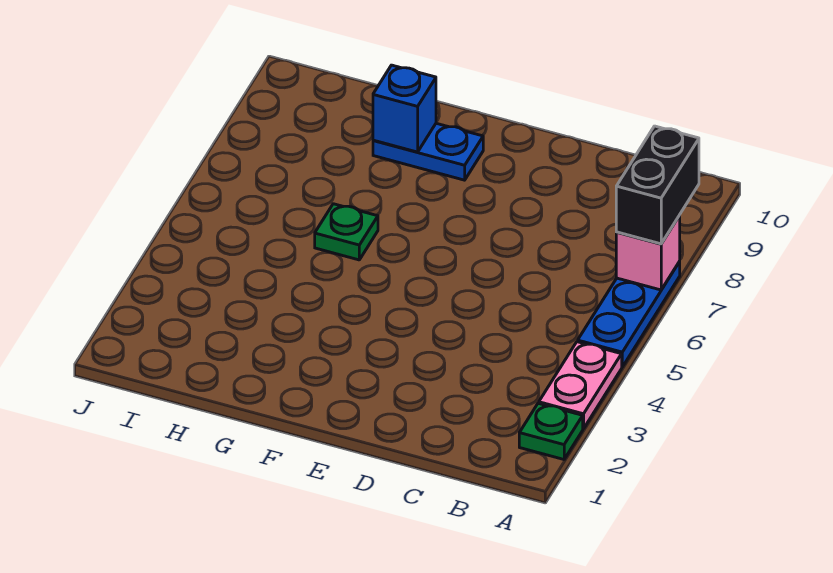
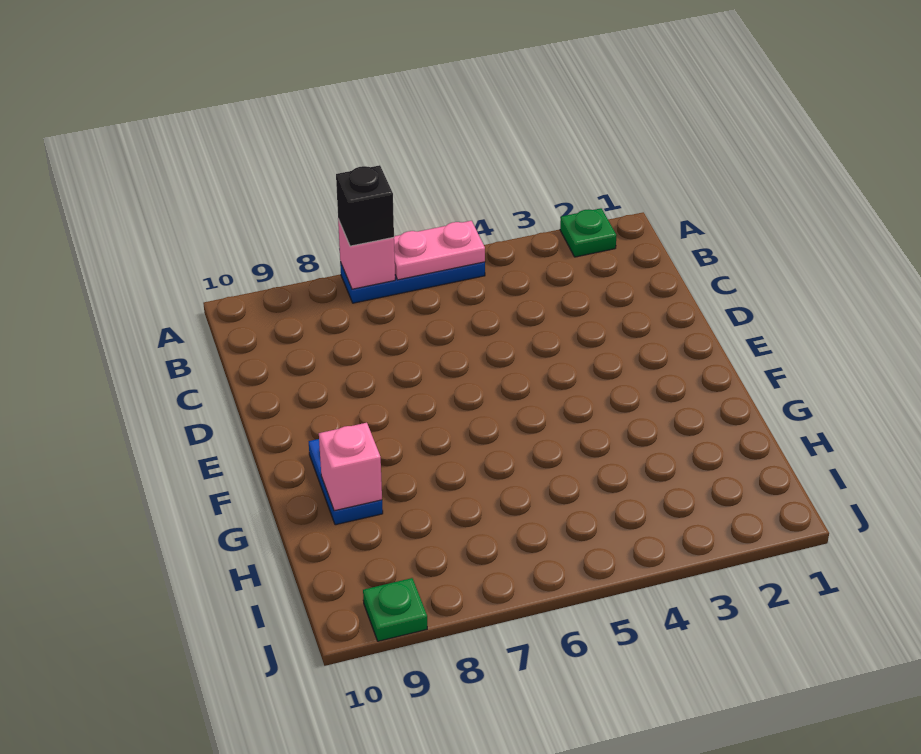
pink 1x2 plate [539,342,622,429] -> pink 1x2 plate moved to [394,221,485,280]
black 1x2 brick [616,126,699,244] -> black 1x1 brick [336,165,394,246]
green 1x1 plate [315,204,378,260] -> green 1x1 plate moved to [363,578,427,641]
blue 1x1 brick [373,65,436,152] -> pink 1x1 brick [319,423,382,511]

